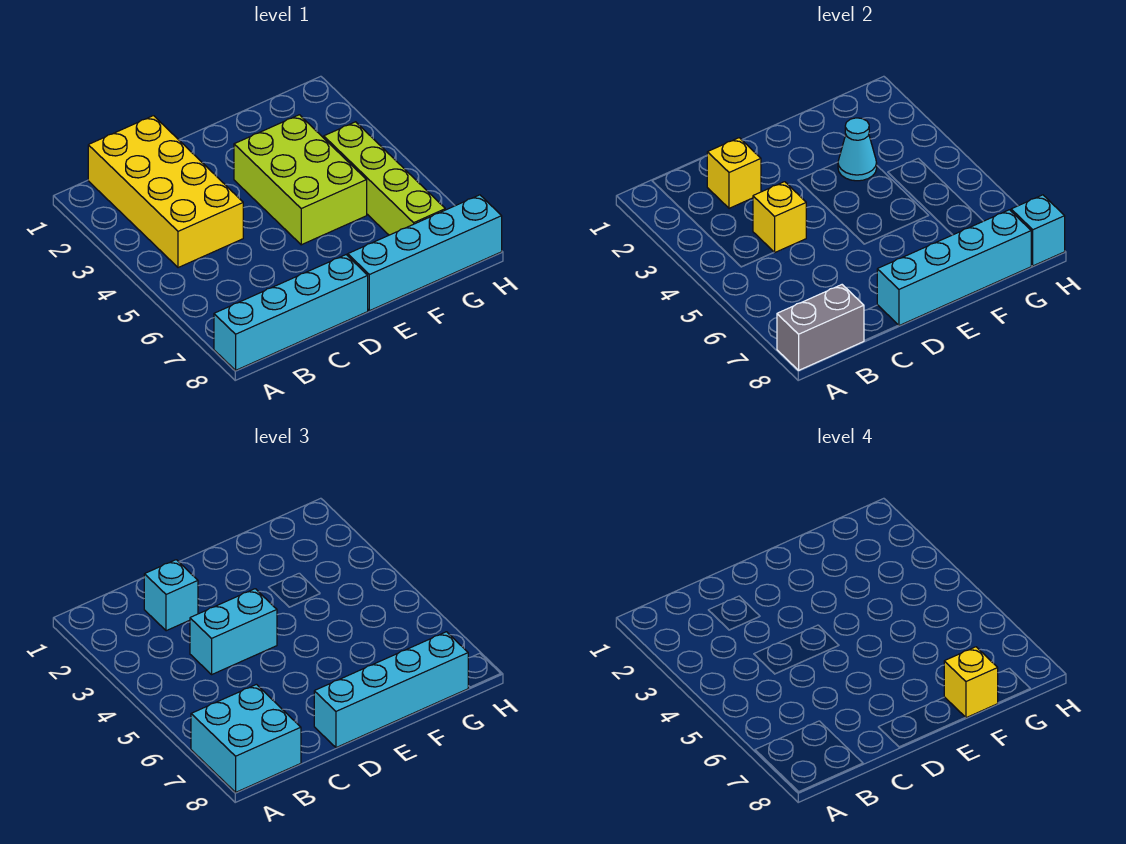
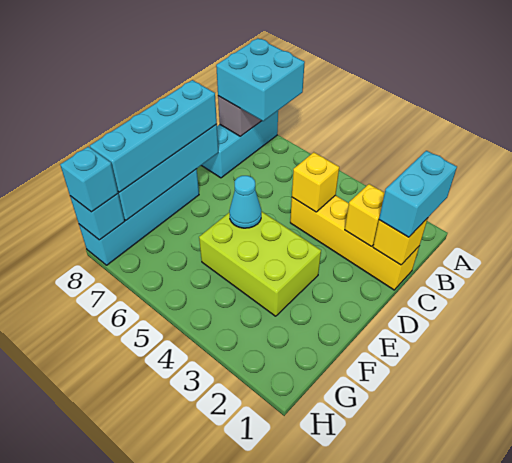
cyan 1x4 brick [214,255,368,370] -> cyan 1x3 brick [201,111,278,178]
yellow 2x4 brick [88,116,243,268] -> yellow 1x4 brick [290,195,419,290]
cyan 1x1 brick [144,560,198,631] -> cyan 1x1 brick moved to [60,147,118,212]
cyan 1x2 brick [190,589,277,674] -> cyan 1x2 brick moved to [379,151,457,237]
cyan 1x1 cone [838,118,877,181] -> cyan 1x1 cone moved to [229,176,261,228]
yellow 1x1 brick [944,647,998,718] -> yellow 1x1 brick moved to [373,218,428,265]
lime 1x4 brick [324,122,445,235] -> none

